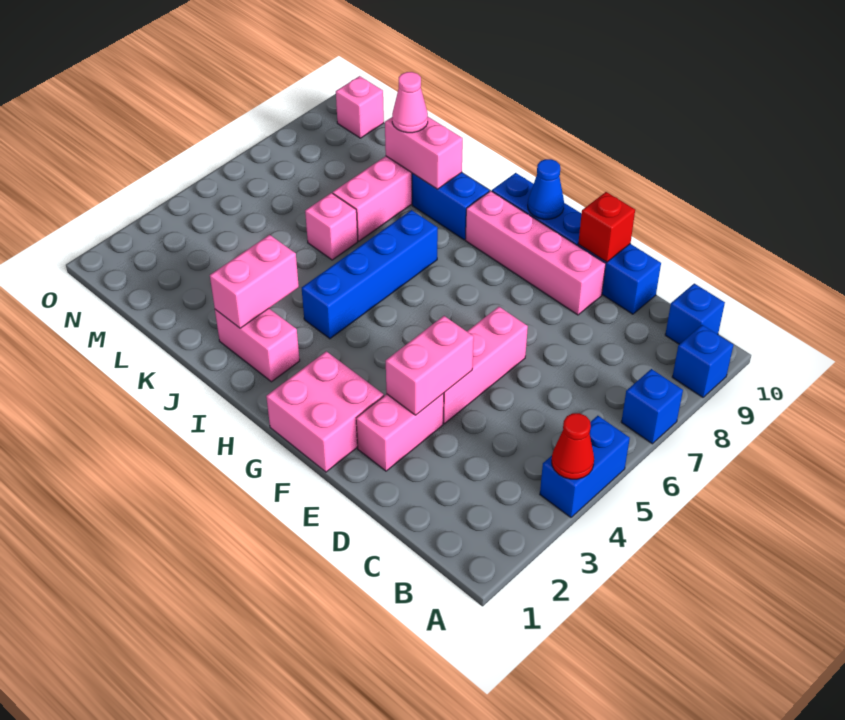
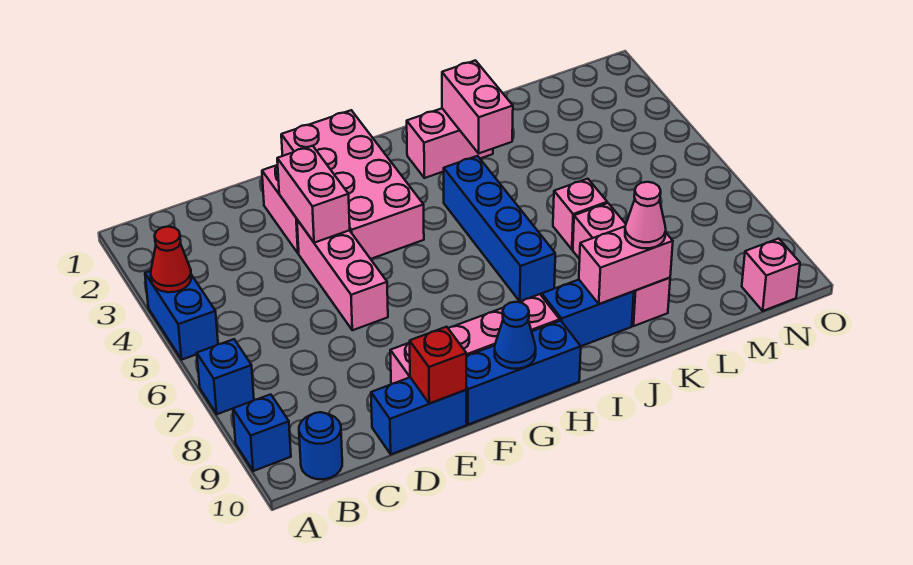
blue 1x1 brick [665,284,725,344] -> blue 1x1 round brick [299,412,342,479]
pink 2x2 brick [266,351,384,472] -> pink 2x4 brick [281,110,424,259]

